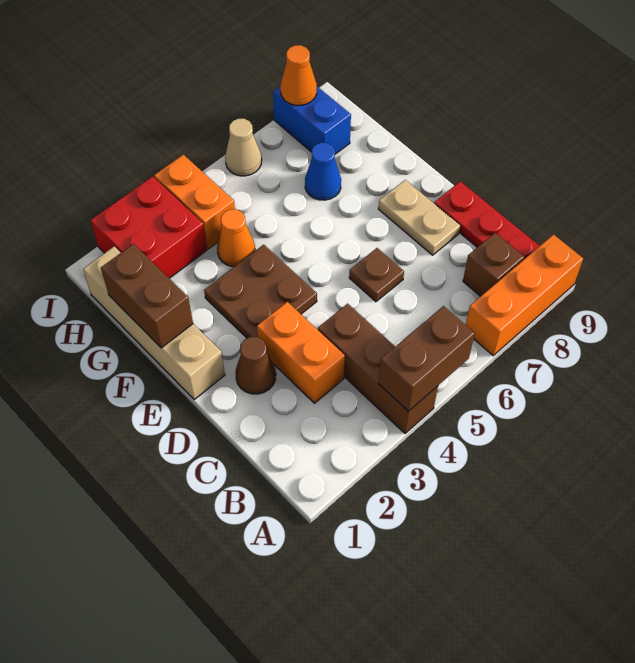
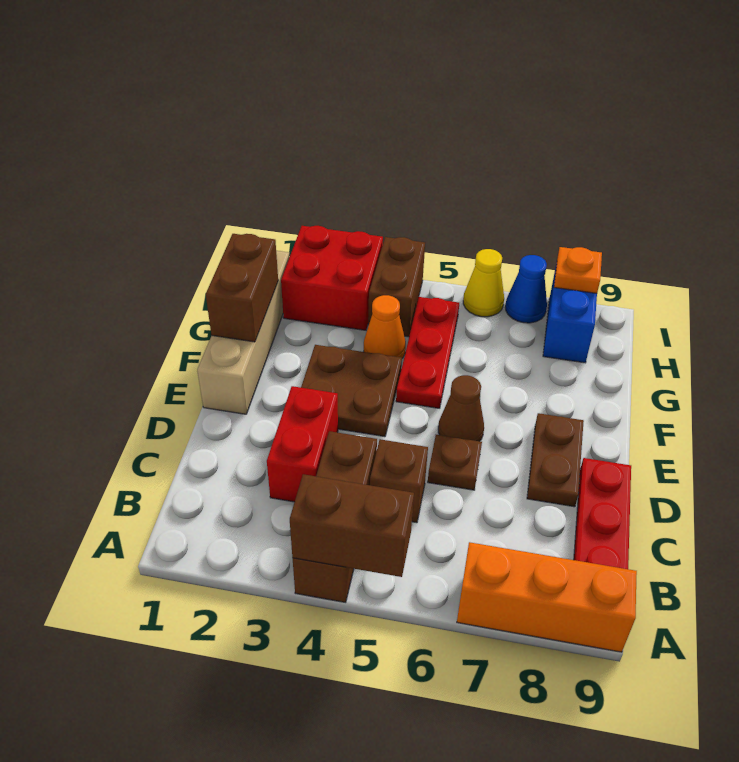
brown 1x1 brick [463,233,524,296] -> brown 1x1 brick moved to [370,439,428,523]
orange 1x2 brick [257,302,345,403] -> red 1x2 brick [267,386,338,502]
brown 1x1 cone [236,337,276,394] -> brown 1x1 cone moved to [438,375,484,441]
tan 1x2 plate [378,180,460,255] -> brown 1x2 plate [527,413,584,507]
none -> red 1x3 plate [396,297,459,408]
blue 1x1 cone [305,143,341,200] -> blue 1x1 cone moved to [505,255,547,323]
orange 1x2 brick [154,155,235,249] -> brown 1x2 brick [368,237,425,337]
tan 1x1 cone [225,119,262,176] -> yellow 1x1 cone [463,249,504,317]
orange 1x1 cone [280,45,317,105] -> orange 1x1 plate [554,247,602,293]

